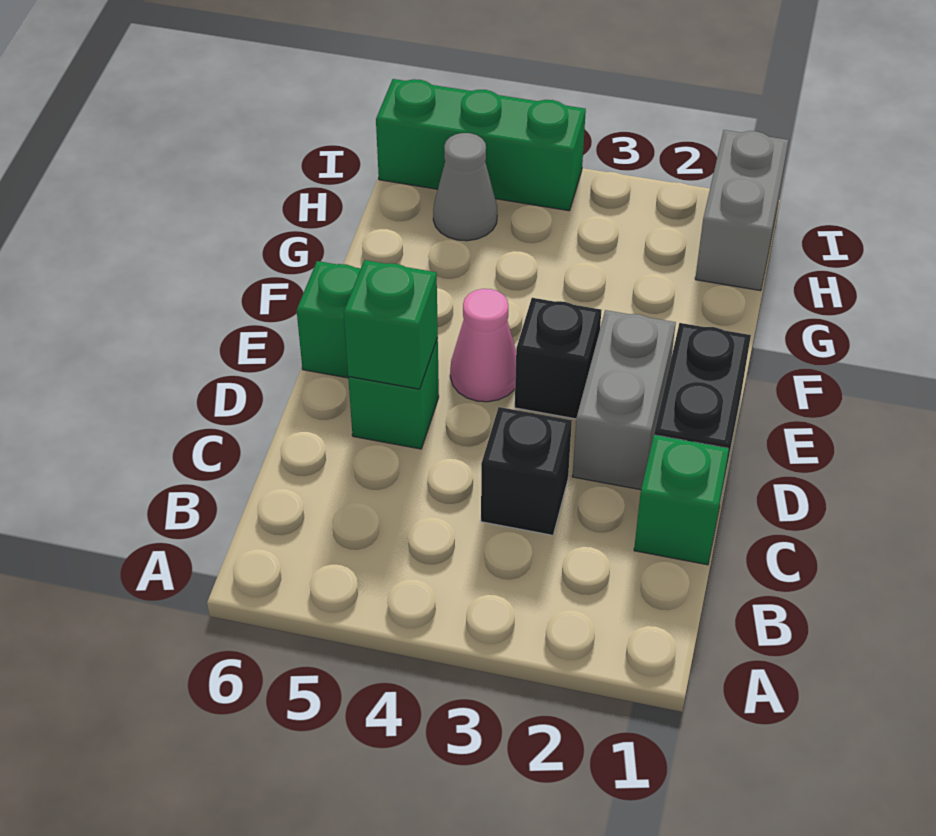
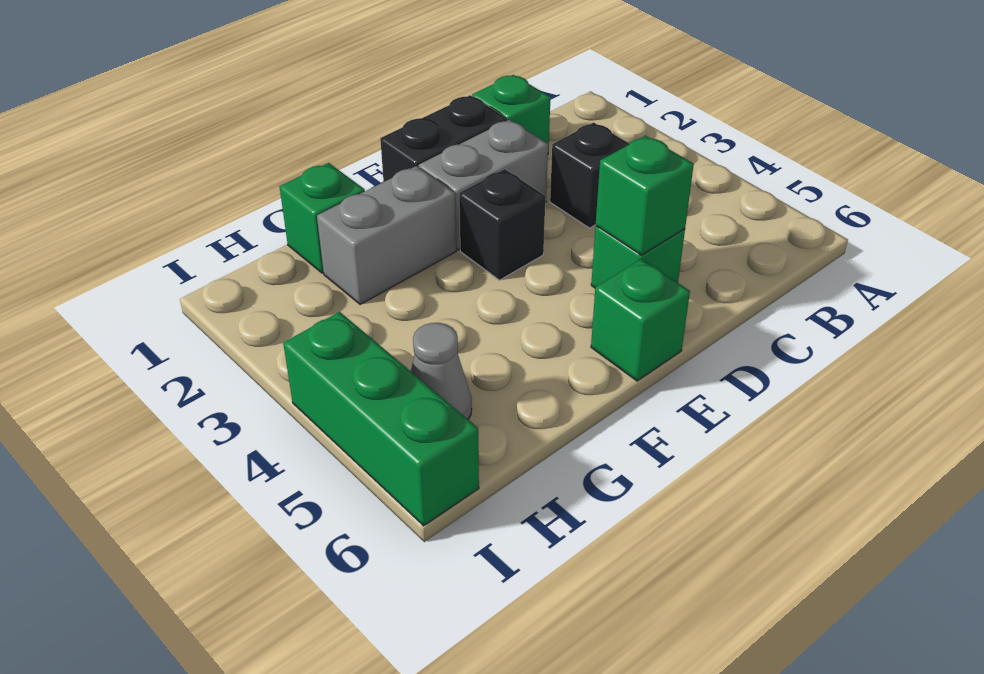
pink 1x1 cone [450,289,516,402] -> none
none -> green 1x1 brick [279,163,365,273]
grey 1x2 brick [695,130,789,291] -> grey 1x2 brick moved to [317,166,456,305]

